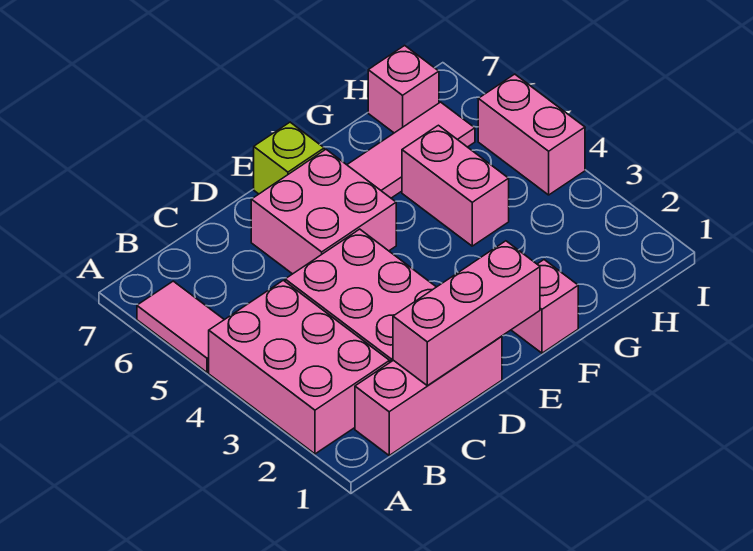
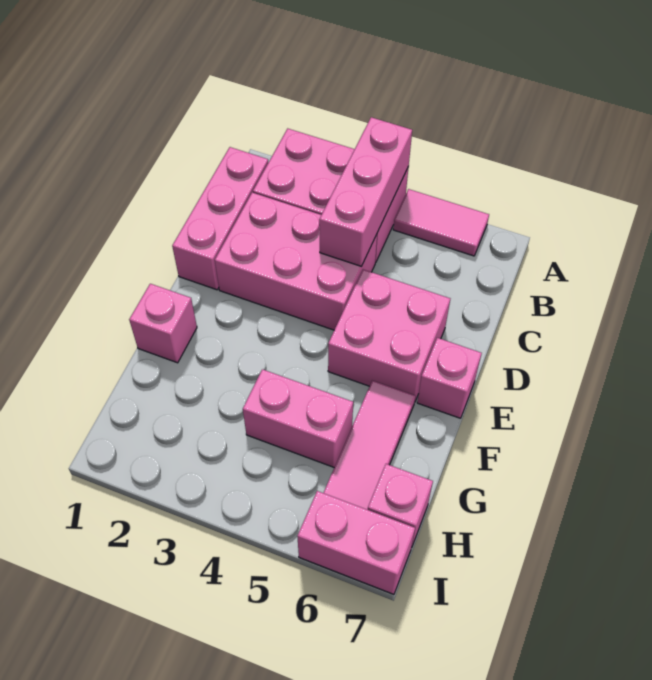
pink 1x3 brick [393,241,540,386] -> pink 1x3 brick moved to [319,117,412,266]
lime 1x1 brick [254,122,324,194] -> pink 1x1 brick [417,338,482,418]
pink 1x2 brick [478,74,585,195] -> pink 1x2 brick moved to [297,491,415,594]

